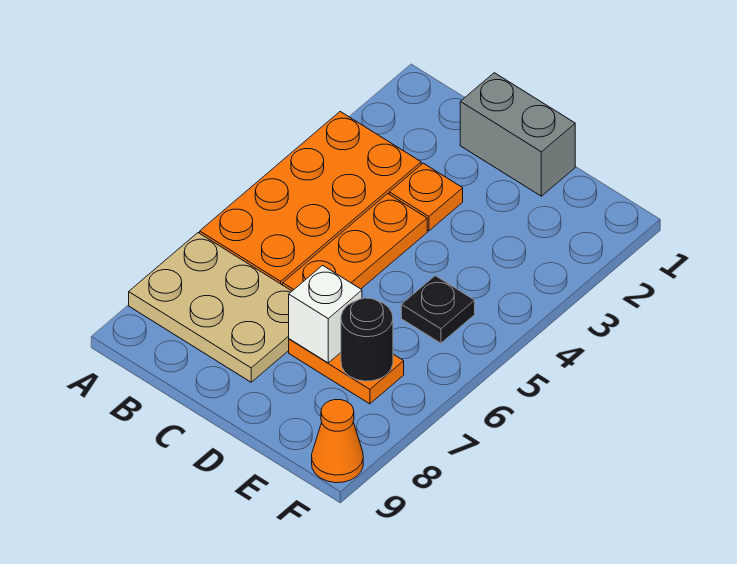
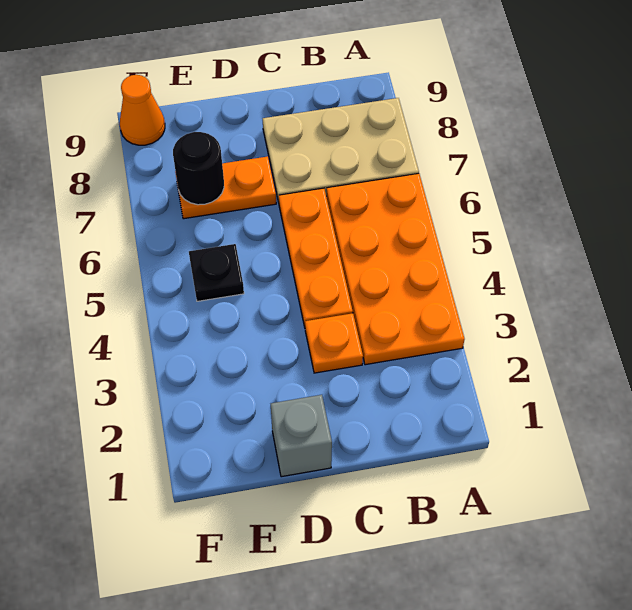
grey 1x2 brick [460,73,575,196] -> grey 1x1 brick [271,395,332,477]
white 1x1 brick [289,265,362,363] -> none

